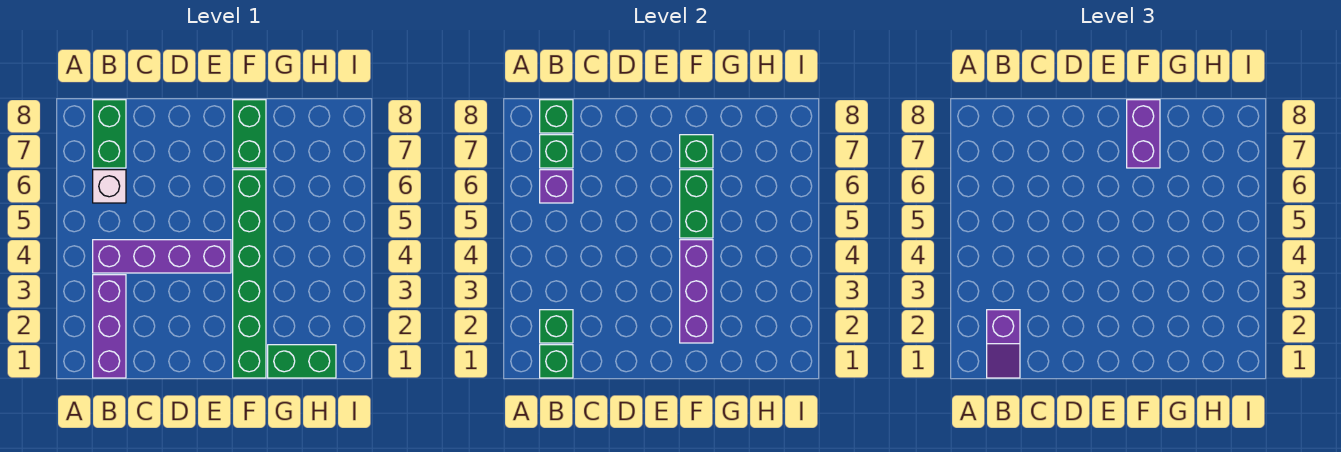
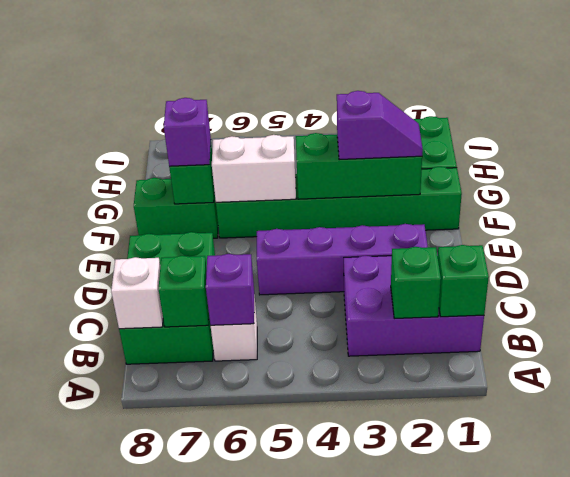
purple 1x3 brick [93,275,126,378] -> purple 2x3 brick [344,254,484,356]
purple 1x2 slope [987,310,1020,378] -> purple 1x2 slope moved to [337,91,423,160]
purple 1x4 brick [93,240,231,273] -> purple 1x4 brick turned to [257,224,428,295]
green 1x2 brick [93,100,126,168] -> green 2x3 brick [119,232,215,364]
green 1x1 brick [540,100,573,133] -> white 1x1 brick [111,257,163,329]
purple 1x3 brick [680,240,713,343] -> green 1x3 brick [296,133,422,199]
green 1x2 brick [680,170,713,238] -> white 1x2 brick [212,135,296,202]
purple 1x2 brick [1127,100,1160,168] -> purple 1x1 brick [164,98,211,166]

